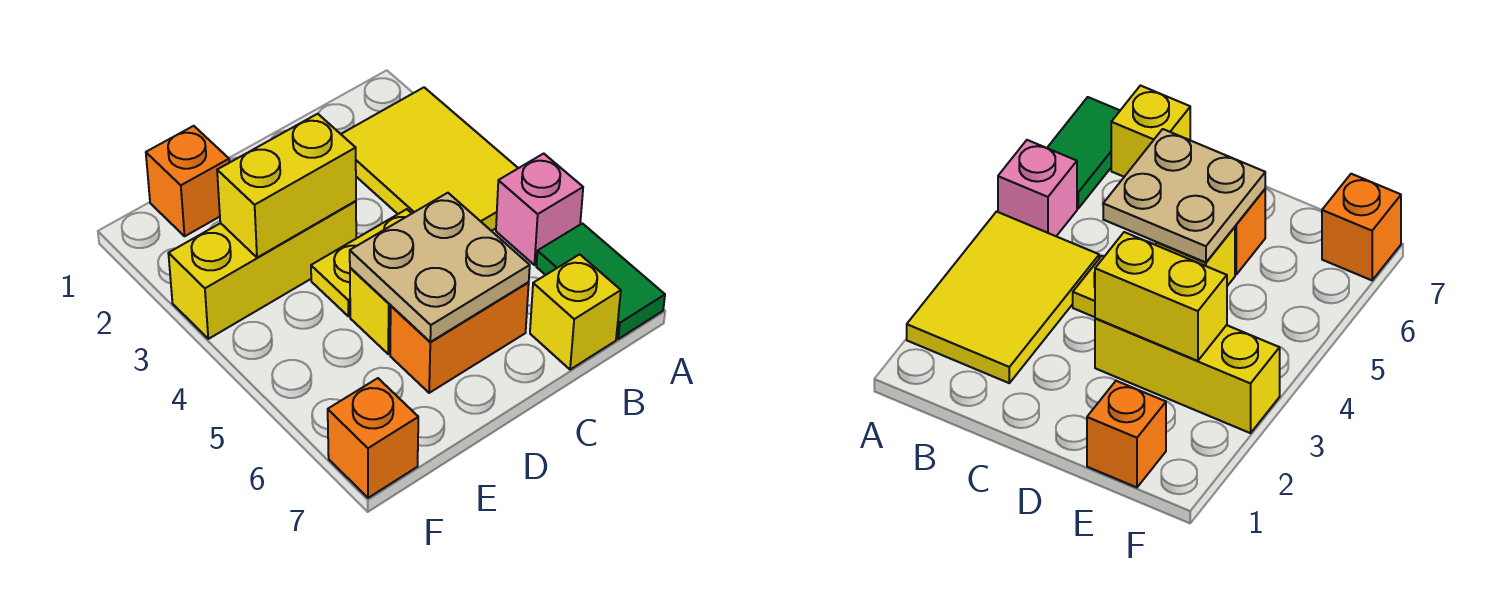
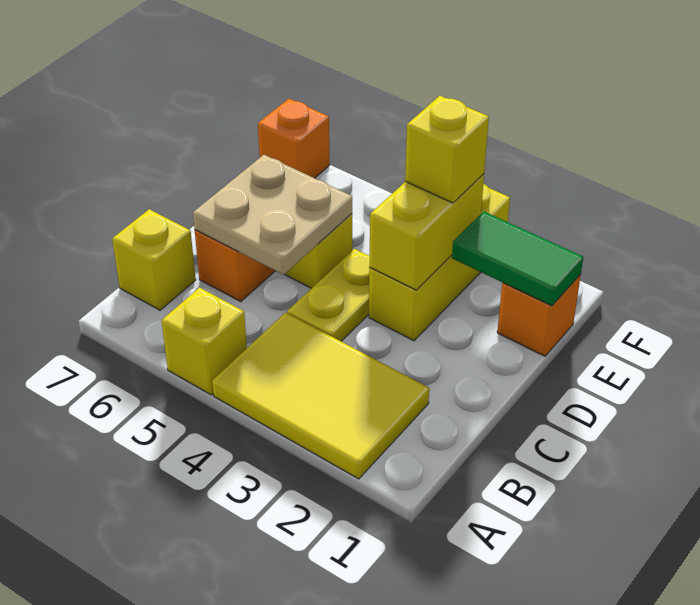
pink 1x1 brick [496,154,583,265] -> yellow 1x1 brick [162,287,247,395]
green 1x2 tile [536,223,665,339] -> green 1x2 tile moved to [452,211,583,306]
none -> yellow 1x1 brick [405,96,489,203]

